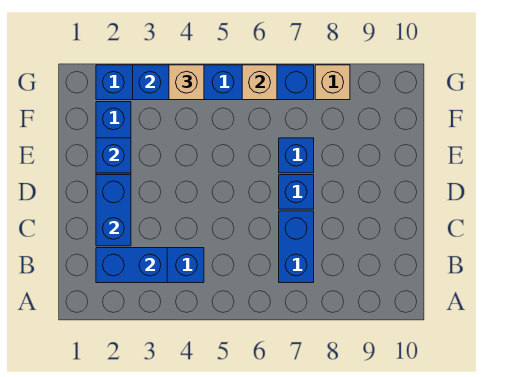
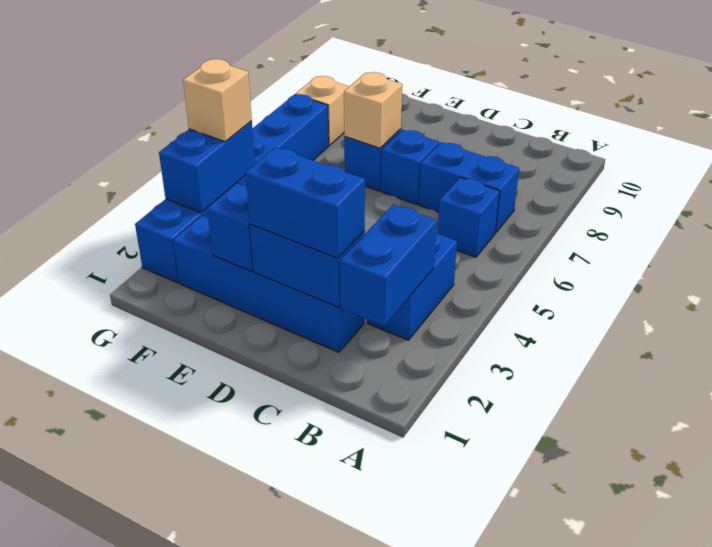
none -> blue 1x1 brick [438,177,500,257]
none -> blue 1x2 brick [246,147,365,258]
tan 1x1 brick [242,65,277,100] -> tan 1x1 brick moved to [344,72,402,148]

